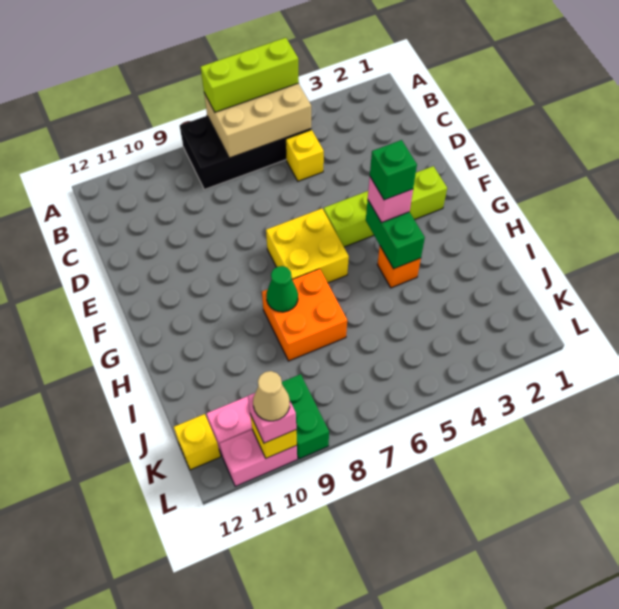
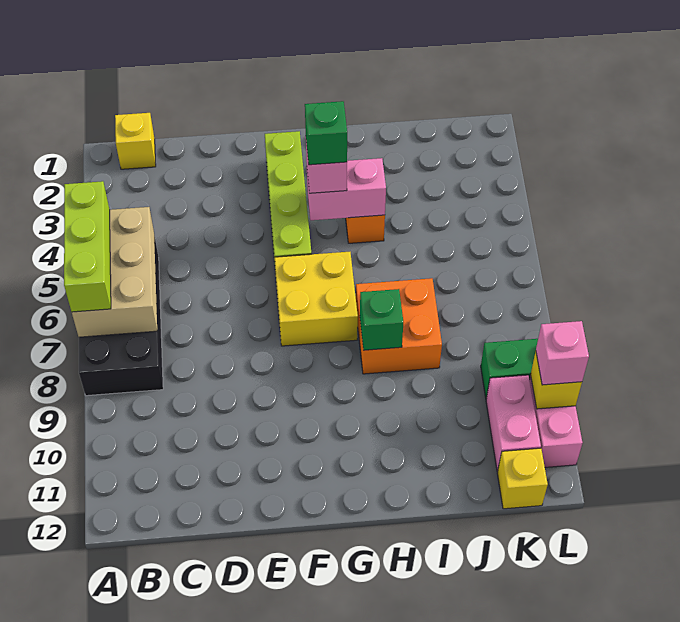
yellow 1x1 brick [286,130,324,181] -> yellow 1x1 brick moved to [115,113,156,169]
green 1x2 brick [366,200,425,269] -> pink 1x2 brick [307,158,386,220]
green 1x1 cone [266,266,298,312] -> green 1x1 brick [360,289,403,350]
tan 1x1 cone [253,371,290,421] -> none

